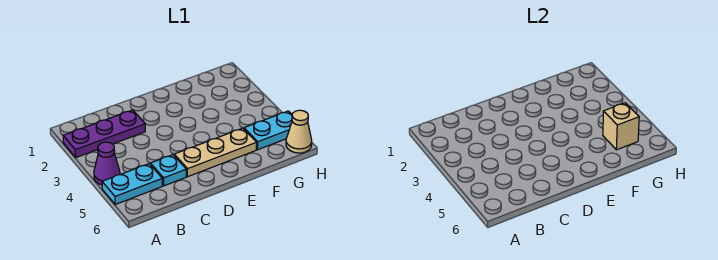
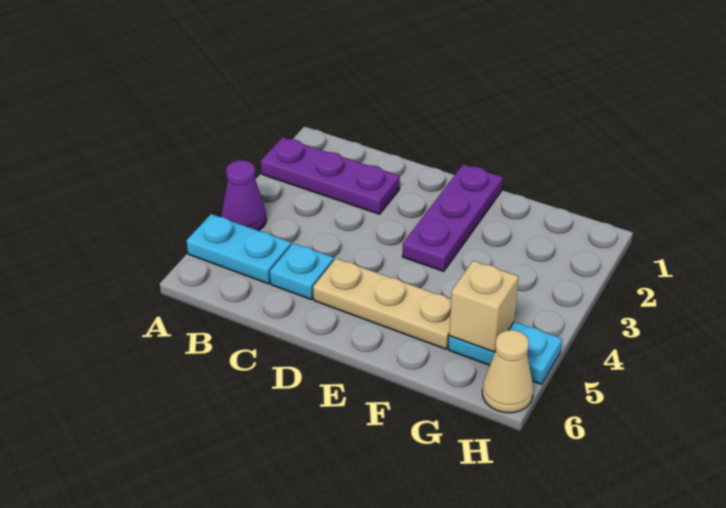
none -> purple 1x3 plate [402,165,503,271]

